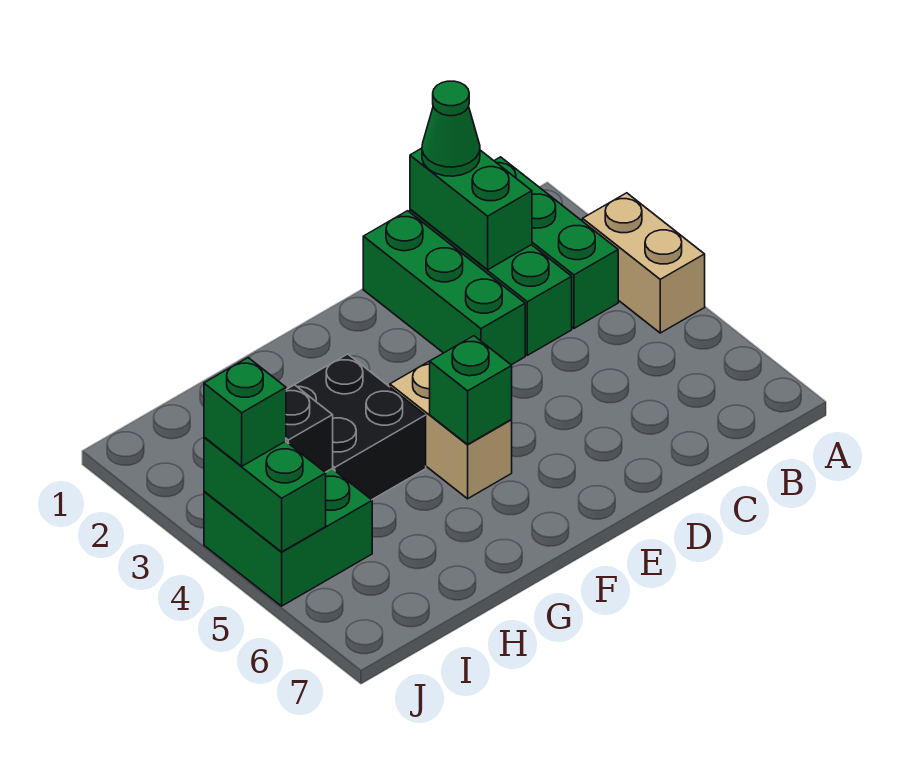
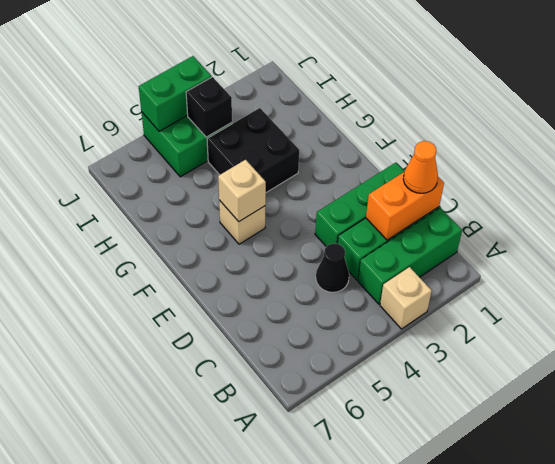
tan 1x2 brick [583,193,705,333] -> tan 1x1 brick [380,267,432,329]
green 1x2 brick [410,148,532,270] -> orange 1x2 brick [366,172,444,240]
green 1x1 cone [422,81,480,176] -> orange 1x1 cone [403,141,438,193]
none -> black 1x1 cone [316,243,349,292]
tan 1x2 brick [390,361,512,499] -> tan 1x1 brick [219,200,265,244]
green 1x1 brick [430,336,512,444] -> tan 1x1 brick [218,160,266,222]
green 1x1 brick [204,358,286,466] -> none

